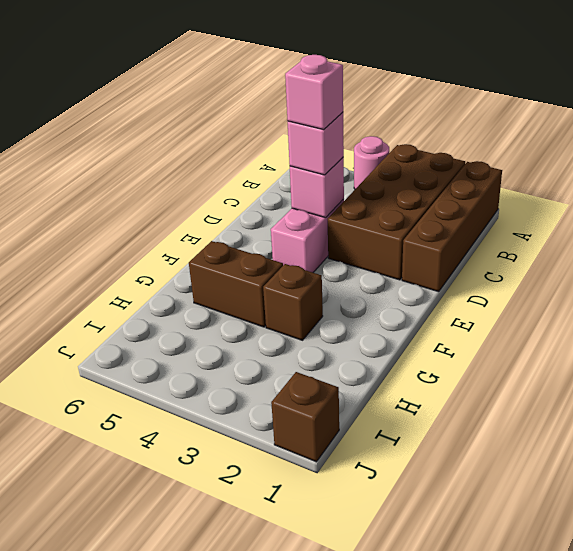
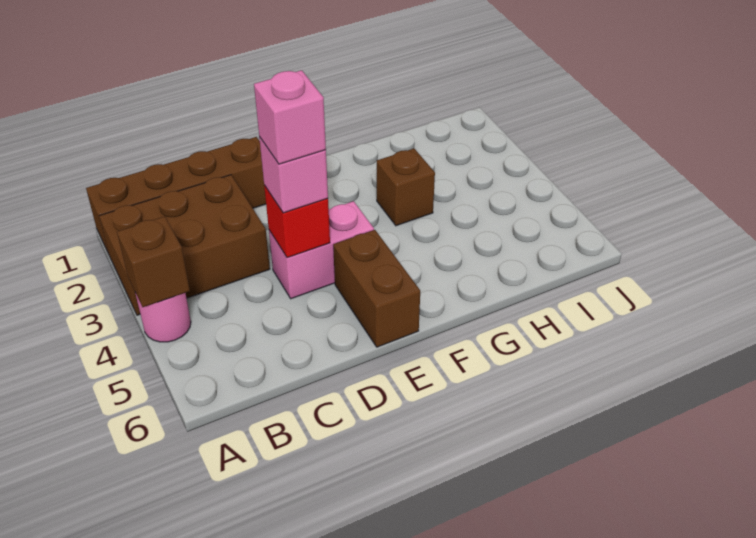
brown 2x4 brick [328,144,465,280] -> brown 2x3 brick [99,175,270,315]
pink 1x1 brick [290,157,344,218] -> red 1x1 brick [264,185,330,258]
brown 1x2 brick [189,241,283,327] -> brown 1x2 brick moved to [333,230,420,347]
brown 1x1 brick [271,372,339,462] -> brown 1x1 brick moved to [117,217,190,307]

